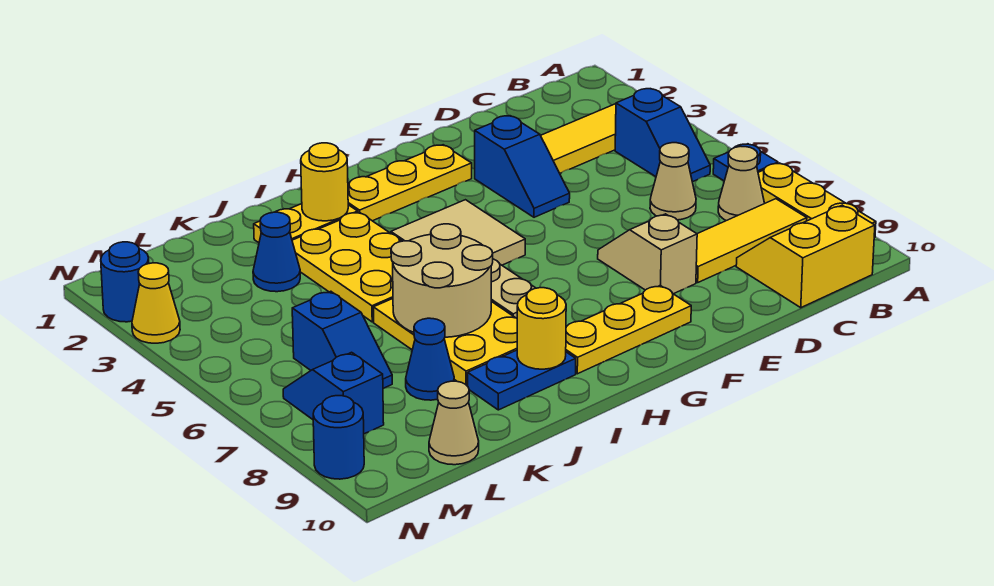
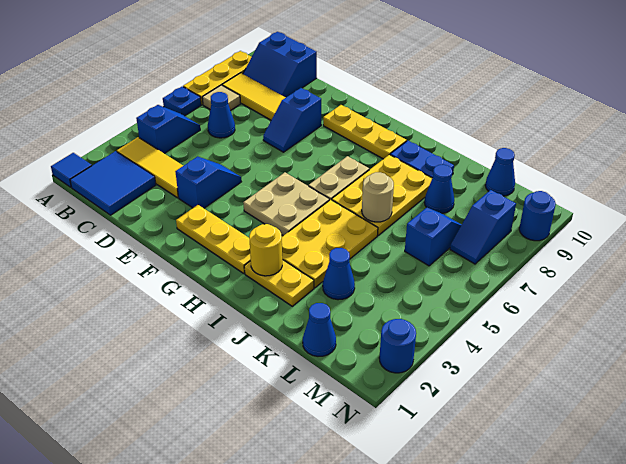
none -> blue 1x1 tile [51,153,92,187]
none -> blue 2x2 tile [70,151,156,215]
tan 1x1 cone [718,146,764,221] -> tan 1x1 tile [202,85,241,110]
yellow 2x2 slope [736,205,875,308] -> blue 2x2 slope [243,32,317,97]
tan 1x1 cone [650,143,696,220] -> blue 1x1 cone [208,92,235,138]
tan 1x2 slope [598,214,697,294] -> blue 1x2 slope [263,88,321,152]
tan 2x2 tile [391,200,525,265] -> tan 2x2 plate [243,173,330,236]
tan 2x2 round brick [391,224,493,337] -> tan 1x1 round brick [362,172,394,222]
yellow 1x1 round brick [517,288,566,369] -> none
none -> blue 1x1 cone [303,303,336,356]
tan 1x1 cone [429,381,479,465] -> blue 1x1 cone [485,148,515,196]
yellow 1x1 cone [132,263,180,343] -> none

